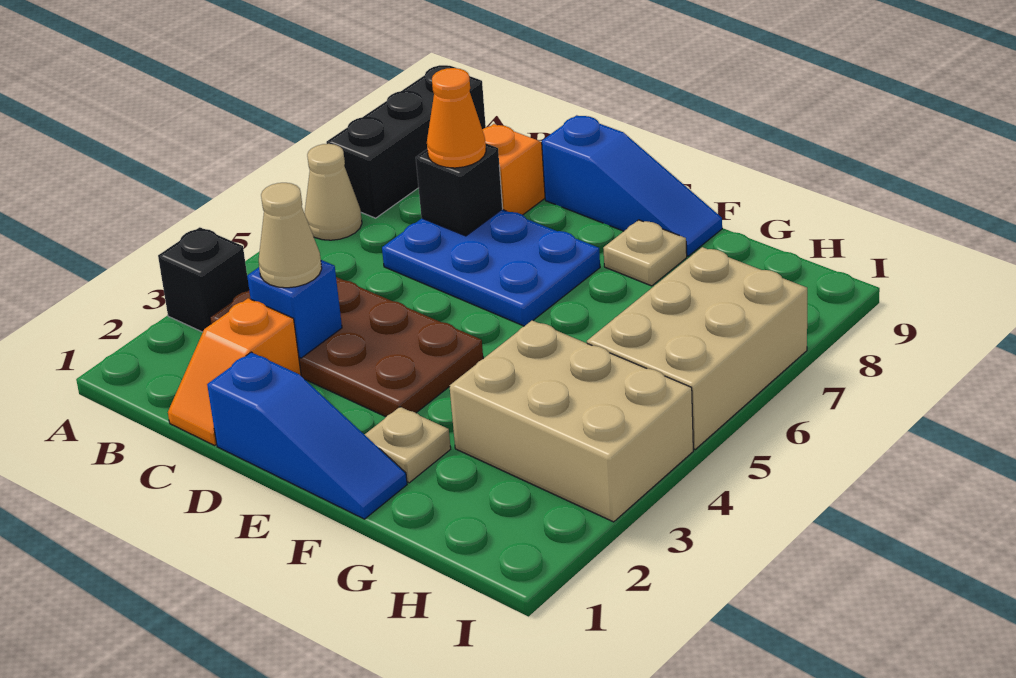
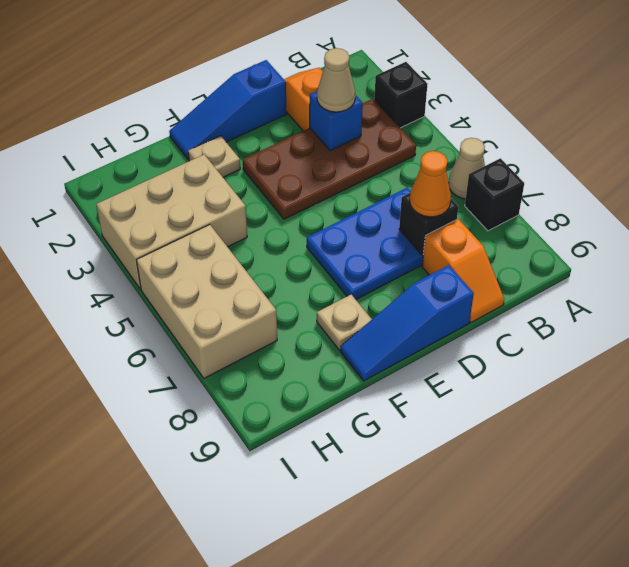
black 1x3 brick [326,65,486,218] -> black 1x1 brick [465,158,524,231]

